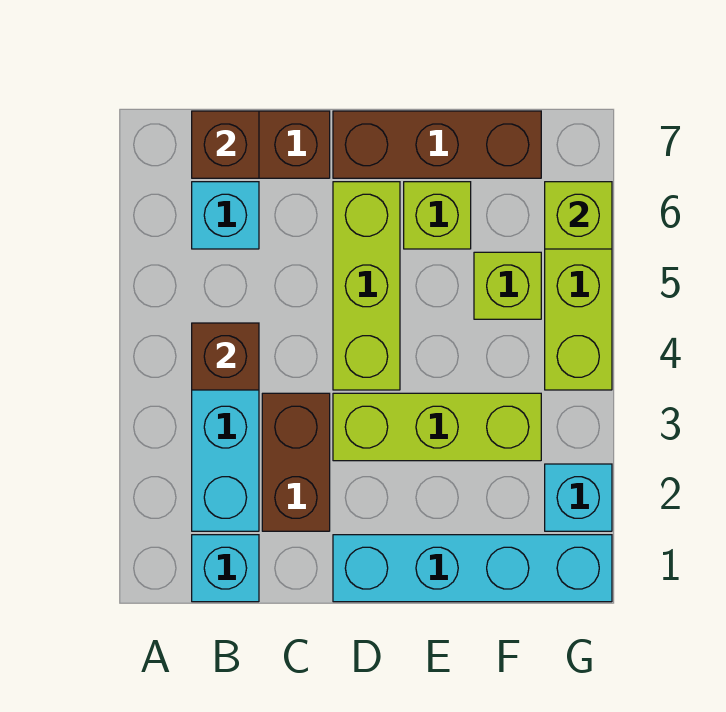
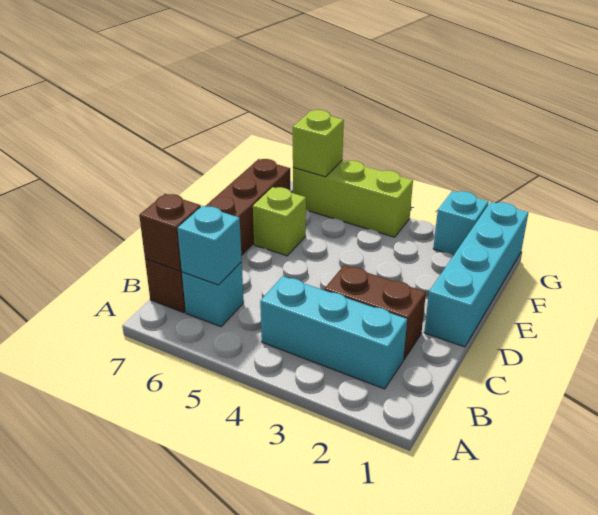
cyan 1x1 brick [192,535,259,602] -> cyan 1x1 brick moved to [178,206,242,285]
brown 1x1 brick [192,323,259,390] -> none
lime 1x3 brick [333,393,541,461] -> none
lime 1x3 brick [333,182,400,390] -> none
lime 1x1 brick [474,252,541,319] -> none

